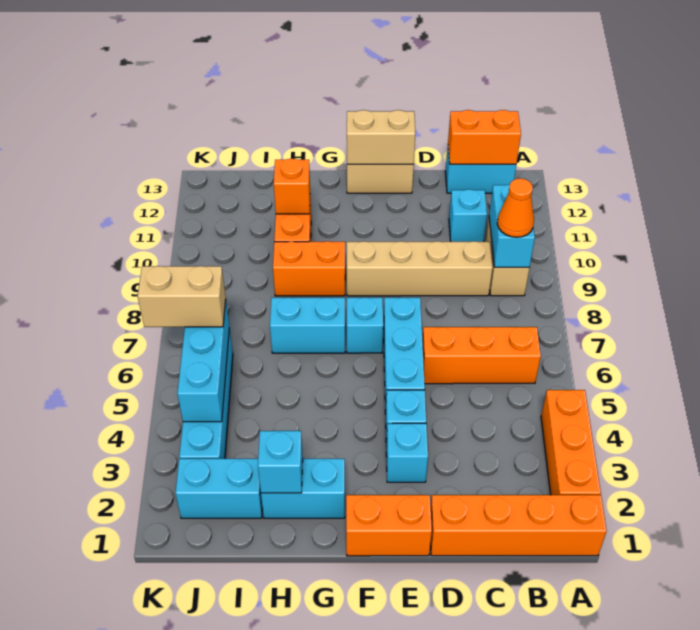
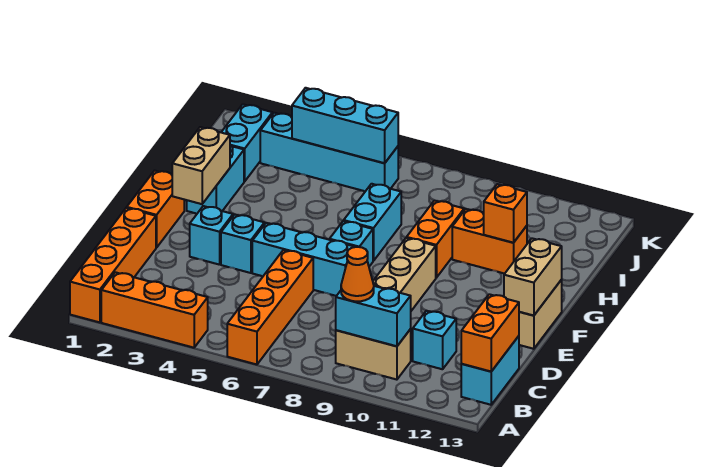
orange 1x3 brick [422,327,541,384] -> orange 1x4 brick [227,250,313,364]
cyan 1x1 brick [258,431,303,493] -> none
tan 1x2 brick [138,266,226,327] -> tan 1x2 brick moved to [172,127,230,204]

